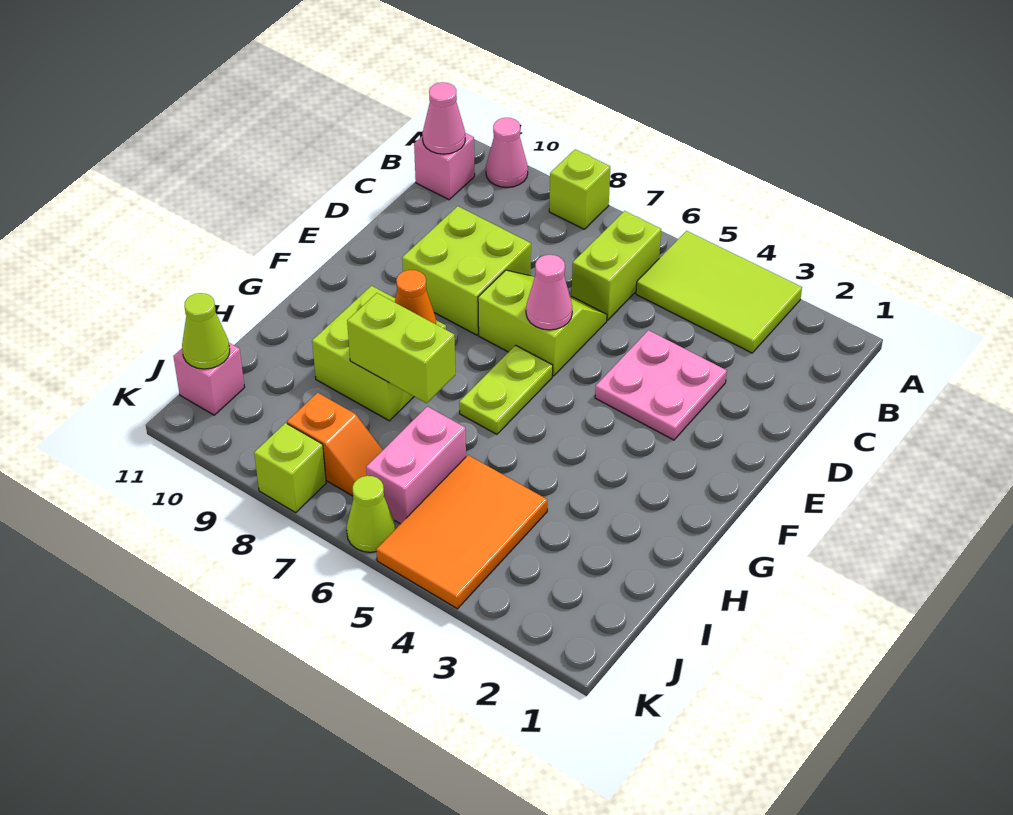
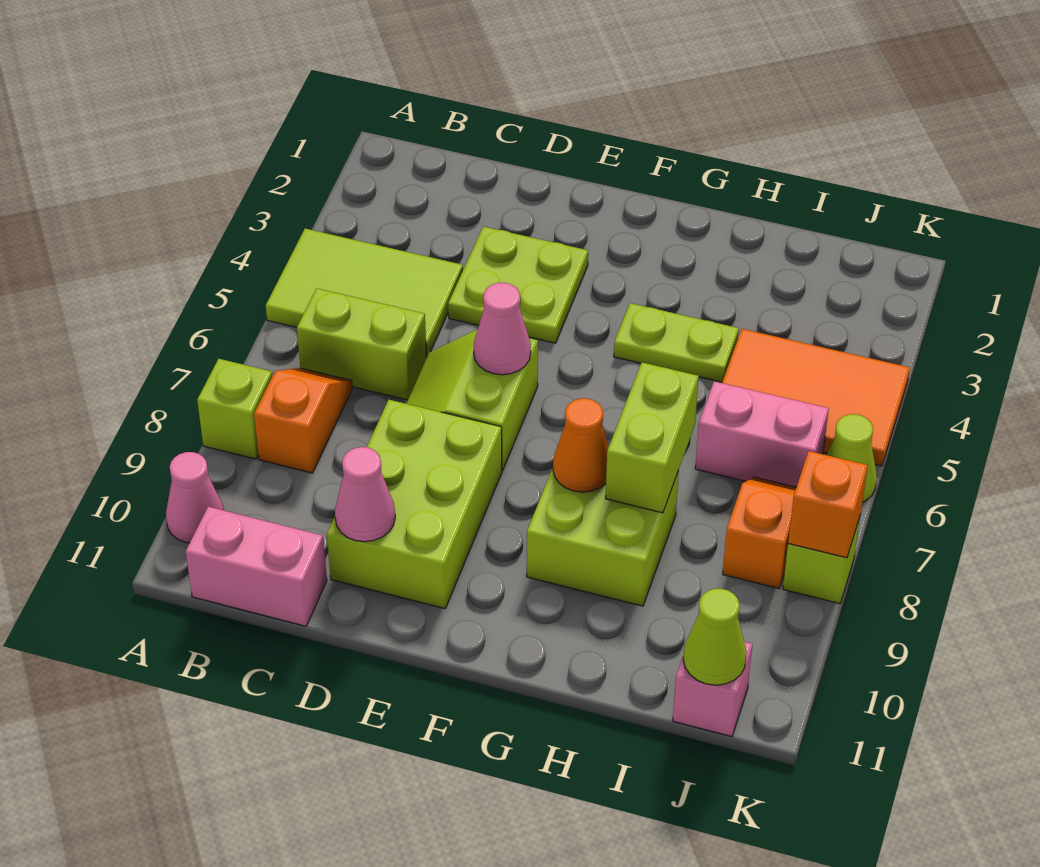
lime 2x3 tile [636,231,802,353] -> lime 2x3 tile turned to [266,229,463,356]
none -> orange 1x2 slope [254,368,352,473]
pink 1x1 brick [414,133,475,200] -> pink 1x2 brick [186,507,327,626]
pink 1x1 cone [422,82,465,154] -> pink 1x1 cone moved to [335,447,395,542]
pink 2x2 plate [595,330,727,440] -> lime 2x2 plate [448,226,588,343]
lime 2x2 brick [402,206,531,335] -> lime 2x3 brick [327,400,502,609]
lime 1x2 plate [459,345,553,434] -> lime 1x2 plate moved to [614,303,739,382]
none -> orange 1x1 brick [788,451,868,558]

